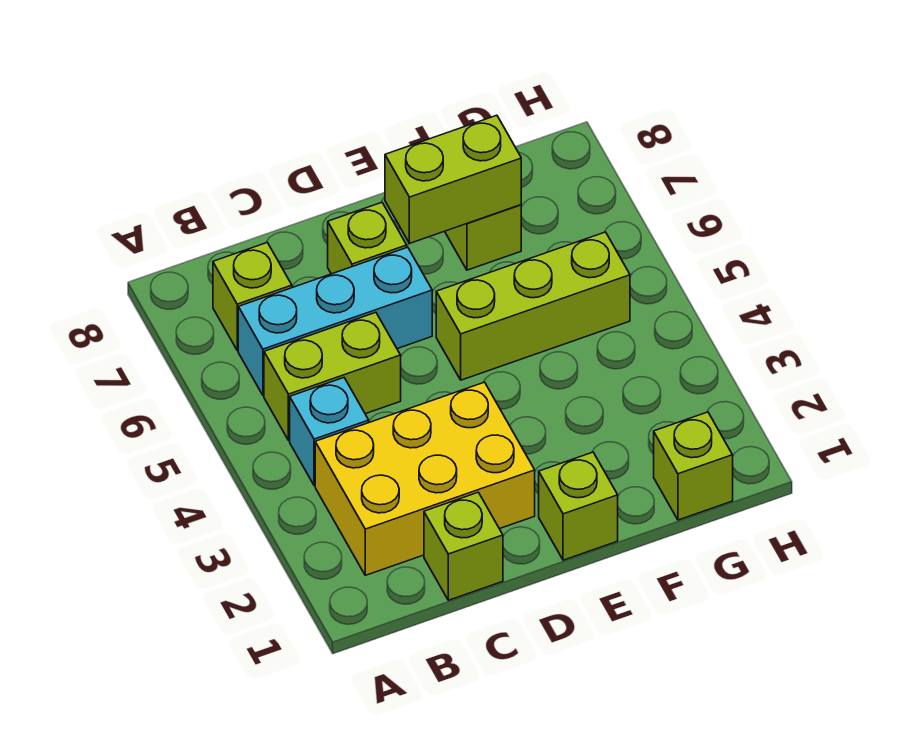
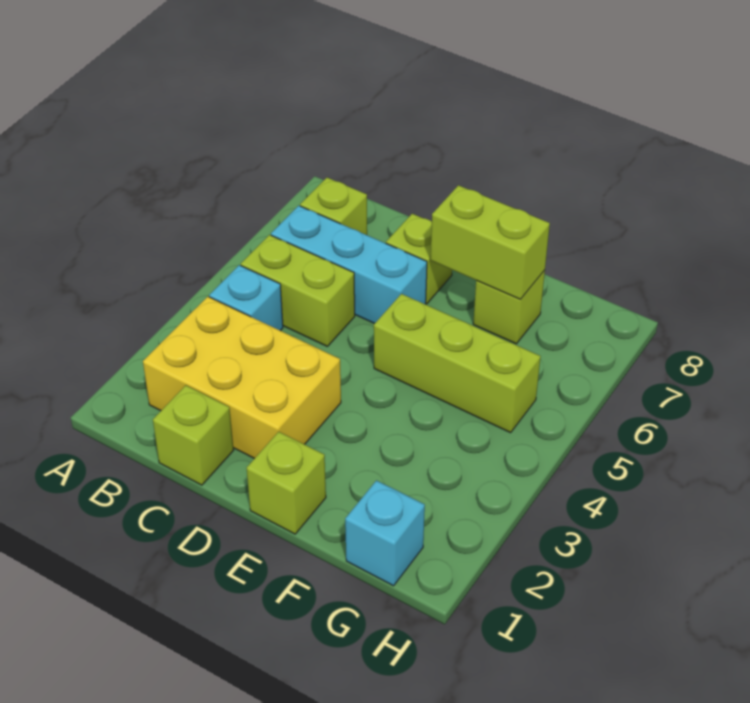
lime 1x1 brick [654,412,733,520] -> cyan 1x1 brick [345,481,425,586]

